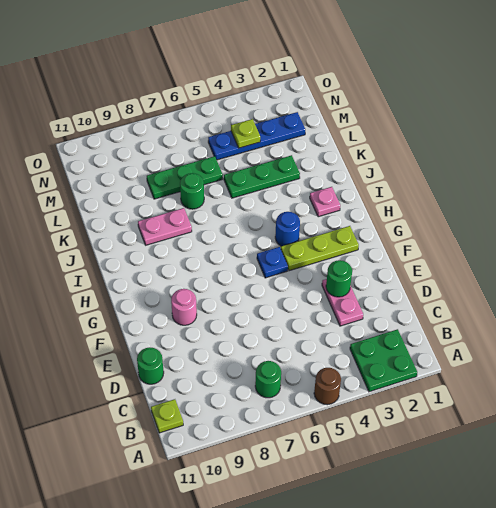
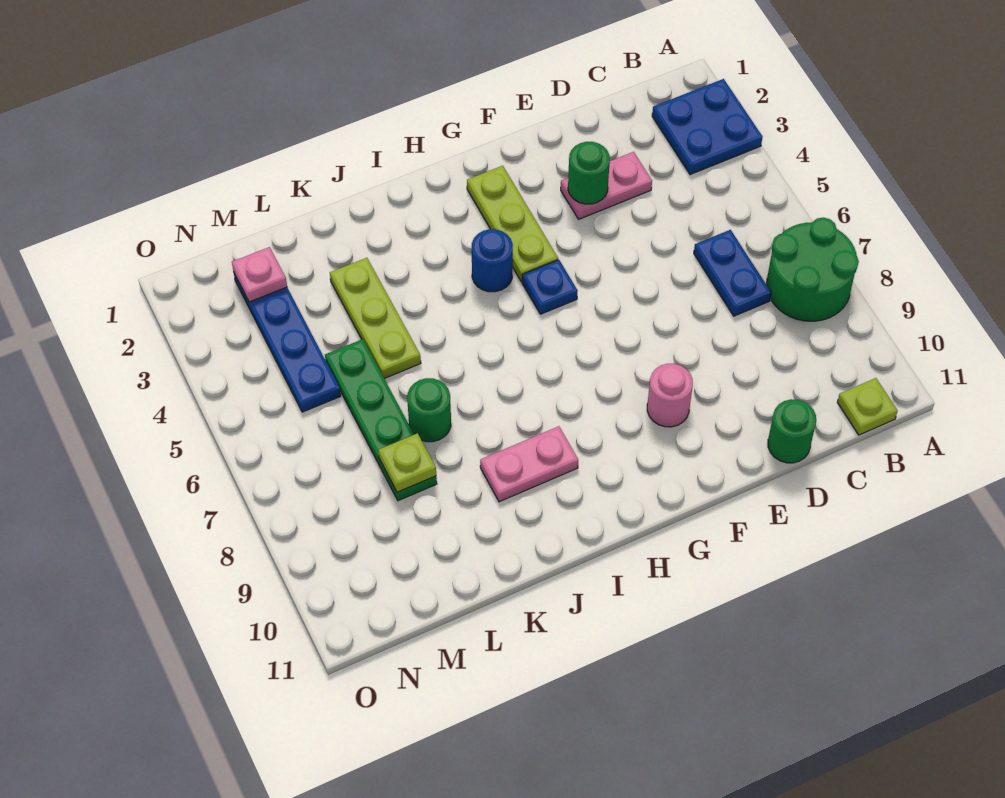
green 2x2 plate [350,329,417,392] -> blue 2x2 plate [652,79,762,175]
brown 1x1 round brick [314,368,341,405] -> none
green 1x1 round brick [255,361,281,398] -> green 2x2 round brick [767,218,859,321]
none -> blue 1x2 plate [694,230,771,316]
pink 1x1 plate [310,187,340,217] -> pink 1x1 plate moved to [232,247,287,302]
pink 1x2 plate [138,208,192,245] -> pink 1x2 plate turned to [480,426,578,502]
green 1x3 plate [224,155,300,198] -> lime 1x3 plate [330,258,421,379]
green 1x3 plate [147,156,223,199] -> green 1x4 plate [325,339,437,501]
lime 1x1 plate [231,119,260,148] -> lime 1x1 plate moved to [378,433,436,492]

